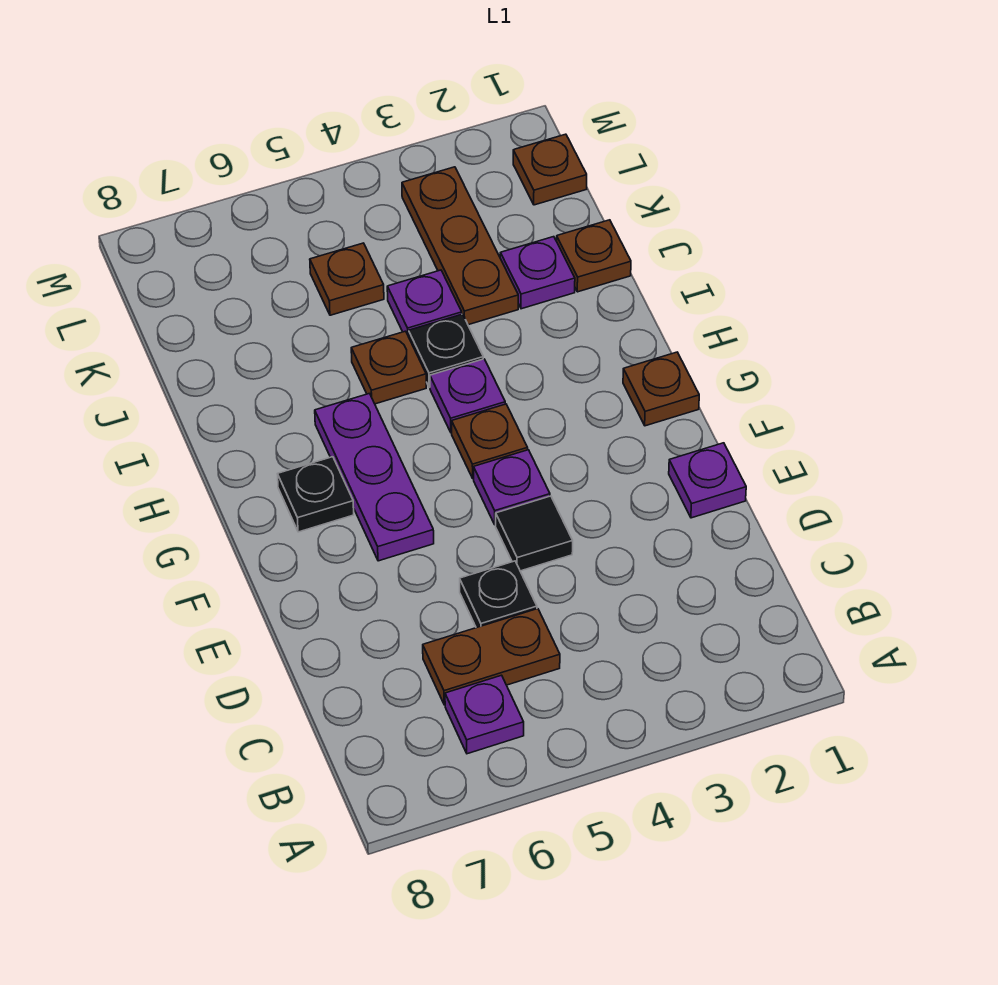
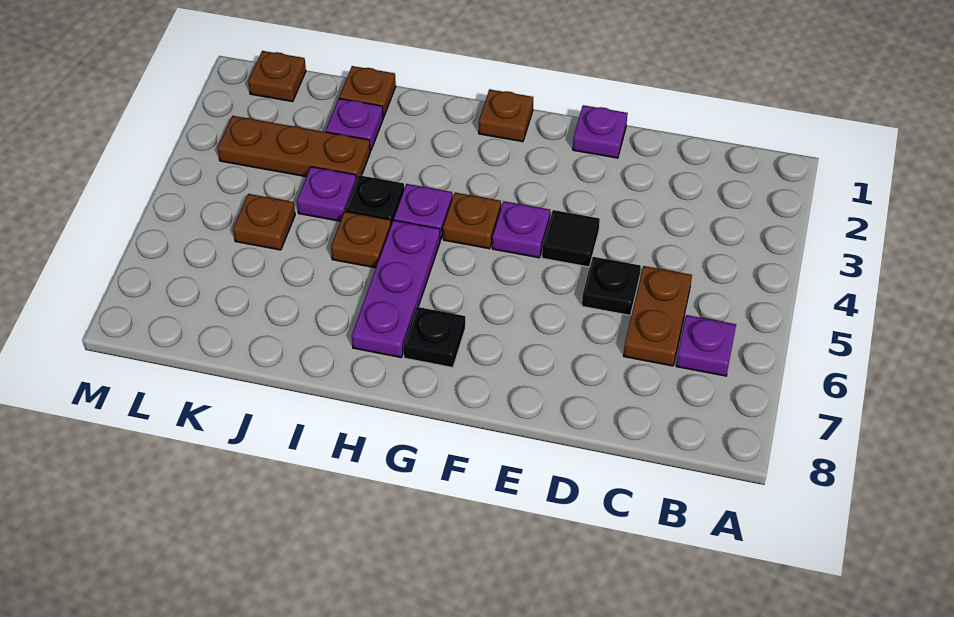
purple 1x3 plate [315,394,434,561] -> purple 1x3 plate turned to [352,220,440,357]

